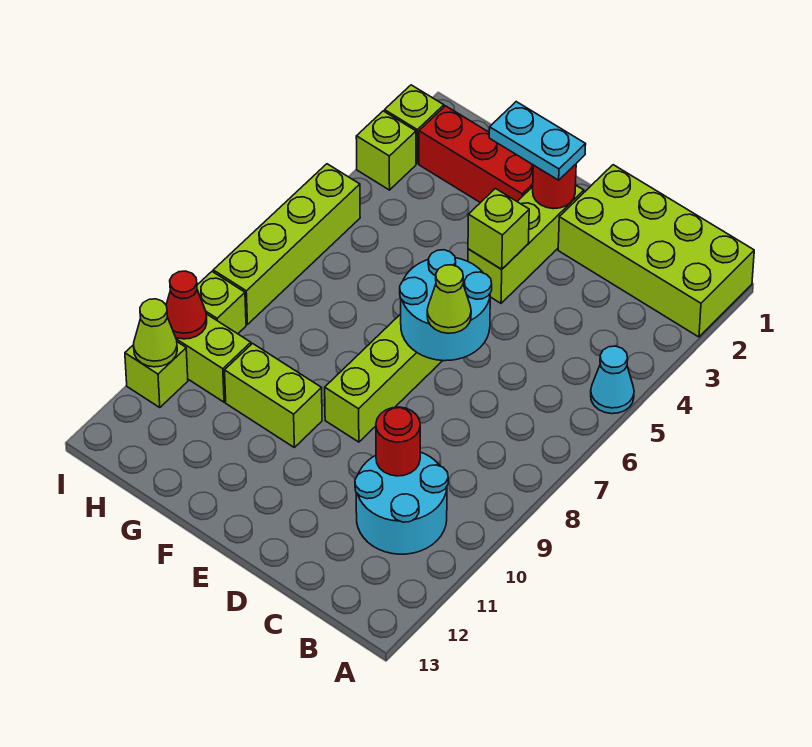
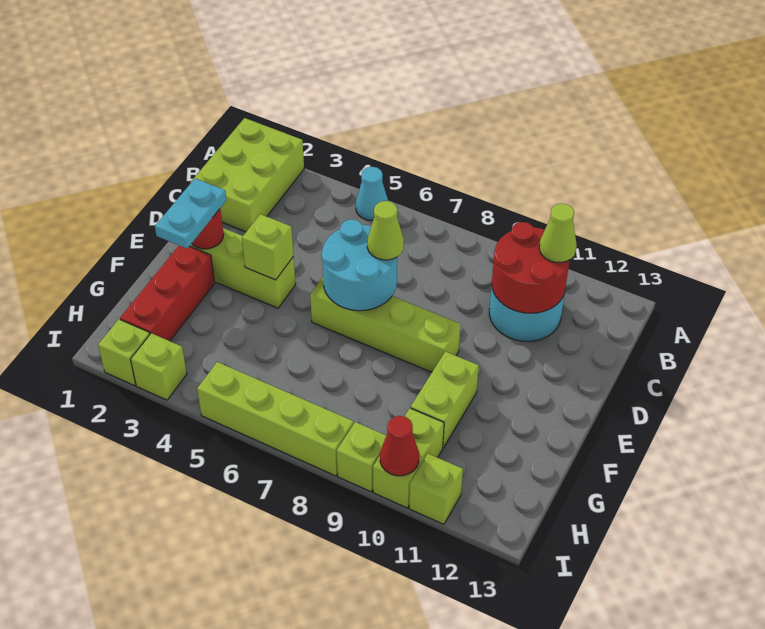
lime 2x4 brick [558,165,754,337] -> lime 2x3 brick [190,118,304,232]
red 1x1 round brick [376,407,420,476] -> red 2x2 round brick [492,222,570,313]
lime 1x1 cone [134,299,177,367] -> lime 1x1 cone moved to [539,203,577,262]

